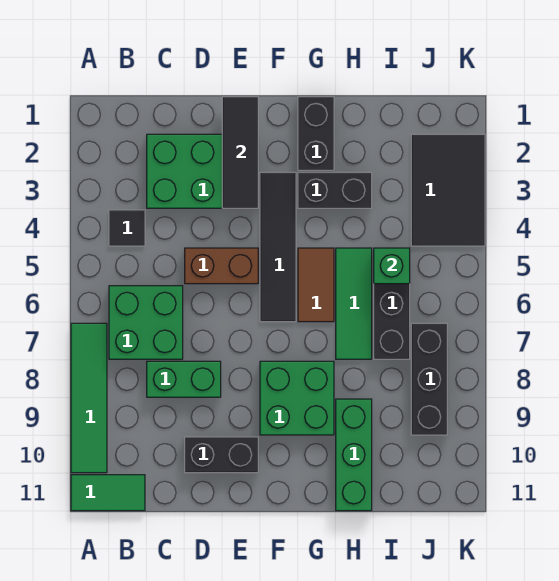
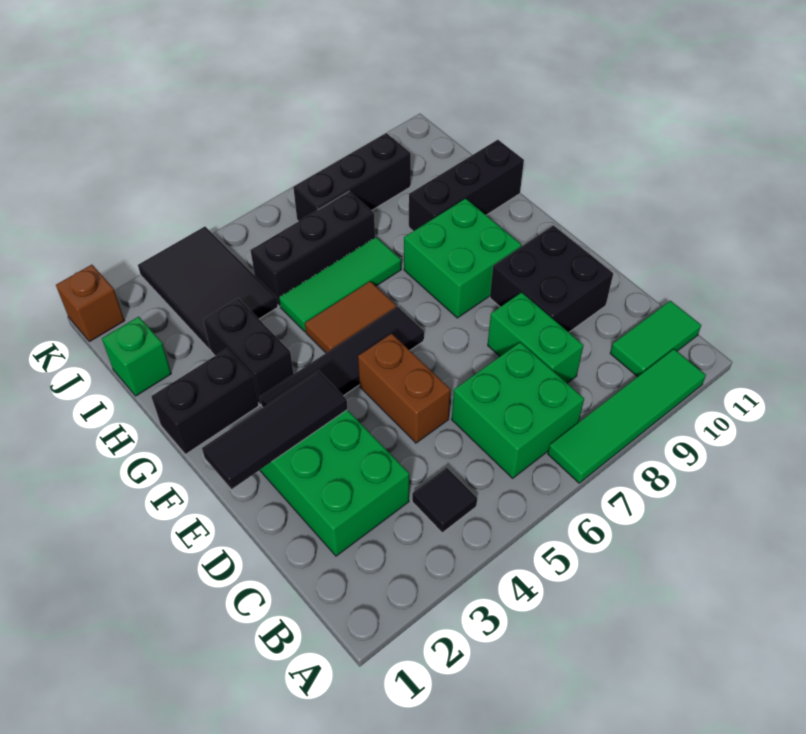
green 1x2 tile [71,475,145,511] -> green 1x2 tile turned to [610,301,701,377]
black 1x2 brick [185,437,258,473] -> black 2x2 brick [490,225,613,332]
green 1x3 brick [336,399,372,511] -> black 1x3 brick [409,140,524,231]
green 1x1 brick [374,248,410,284] -> green 1x1 brick moved to [102,317,171,396]
black 2x3 tile [411,134,485,246] -> black 2x3 tile turned to [138,227,278,350]
none -> brown 1x1 brick [56,265,124,342]

